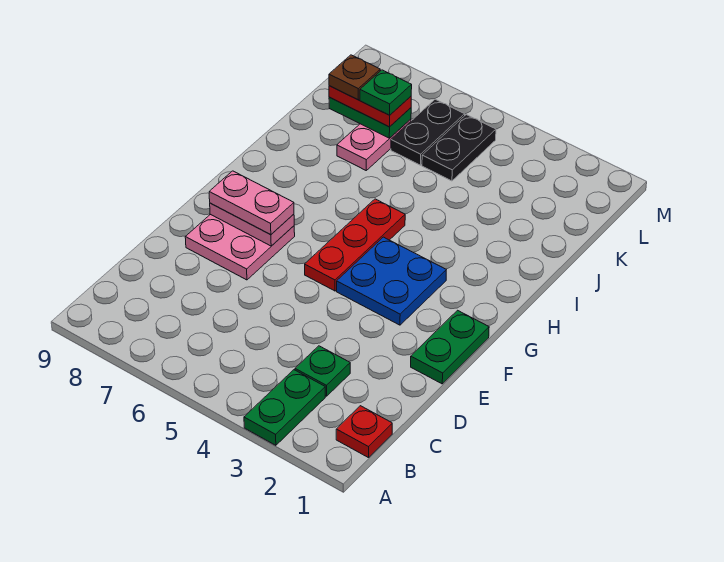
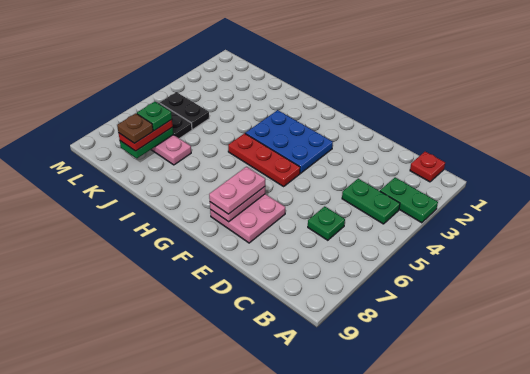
green 1x1 plate [295,346,350,396] -> green 1x1 plate moved to [308,206,345,240]
green 1x2 plate [411,310,489,384] -> green 1x2 plate moved to [342,179,400,224]
blue 2x2 plate [337,237,446,325] -> blue 2x3 plate [245,110,333,173]

